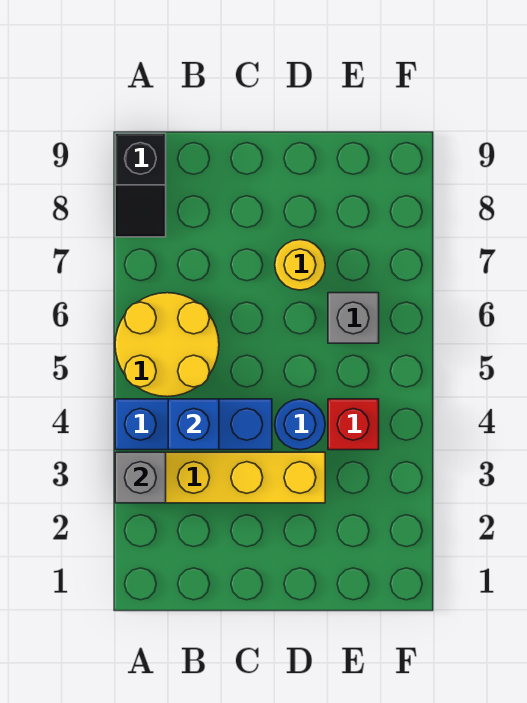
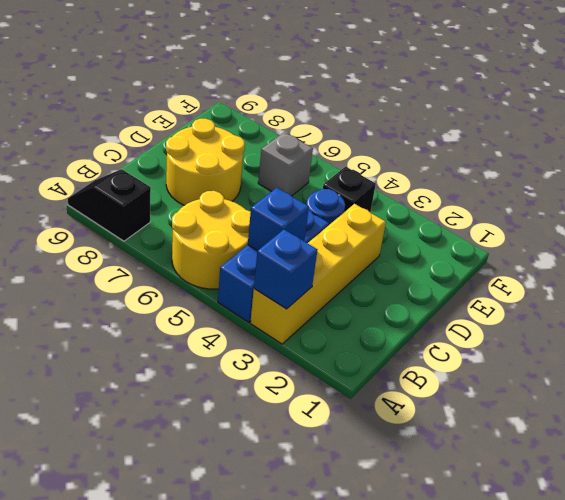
grey 1x1 brick [115,452,166,503] -> blue 1x1 brick [254,230,317,309]
black 1x2 slope [115,133,166,237] -> black 1x2 slope turned to [68,169,151,241]
yellow 1x1 round brick [275,240,325,290] -> yellow 2x2 round brick [166,119,245,205]
red 1x1 brick [328,399,379,450] -> black 1x1 brick [323,167,376,213]

